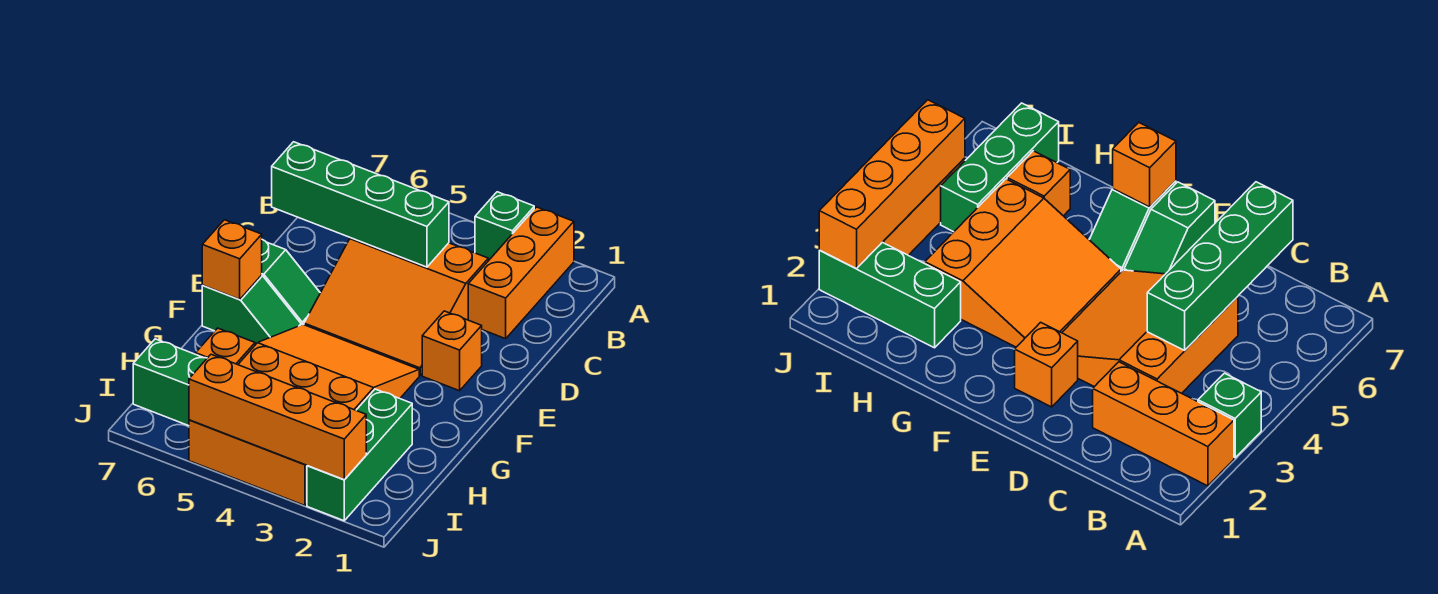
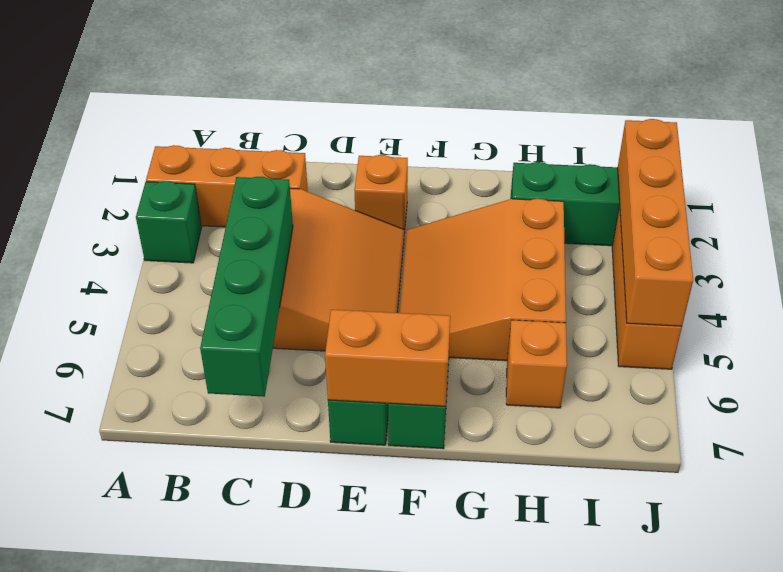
orange 1x1 brick [202,220,262,300] -> orange 1x2 brick [325,310,450,406]
green 1x3 brick [133,339,207,426] -> none

